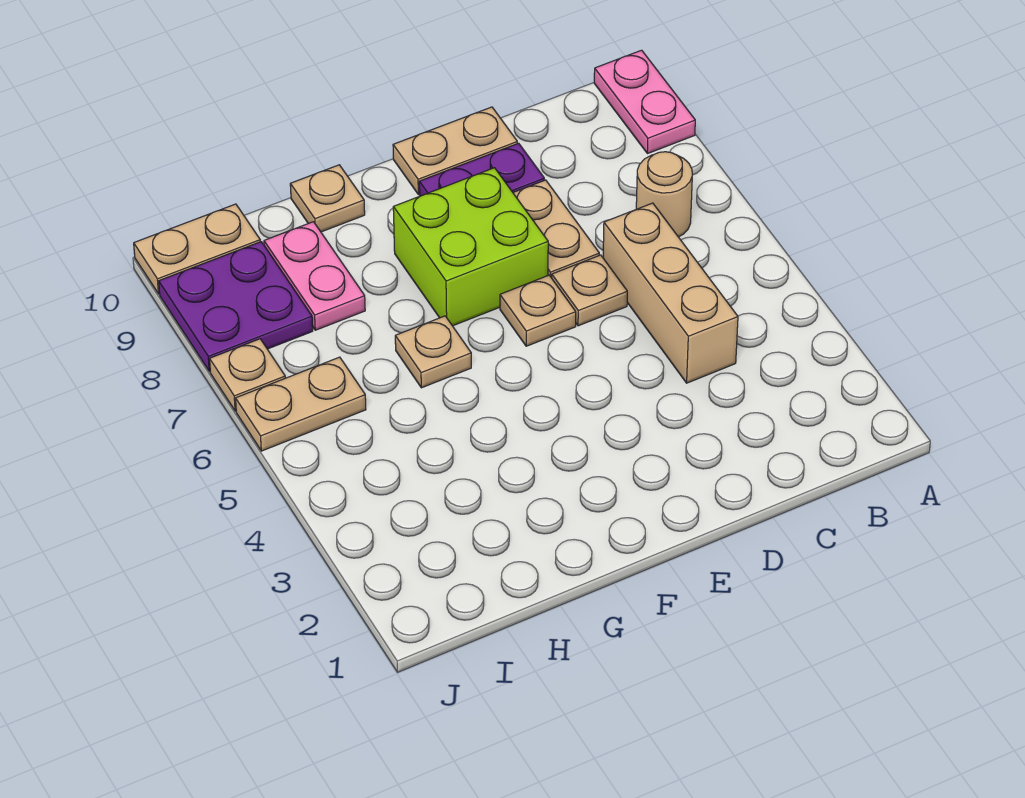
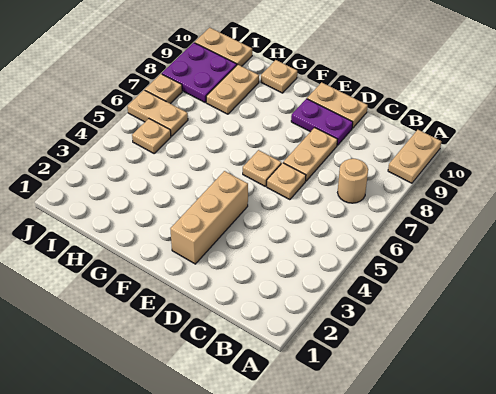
pink 1x2 plate [594,50,695,154] -> tan 1x2 plate [388,130,441,183]
tan 1x3 brick [603,203,738,383] -> tan 1x3 brick moved to [170,171,248,264]
lime 2x2 brick [393,168,548,326] -> none
tan 1x1 plate [395,316,471,388] -> tan 1x1 plate moved to [132,119,171,153]
pink 1x2 plate [264,222,365,330] -> tan 1x2 plate [206,65,259,114]

